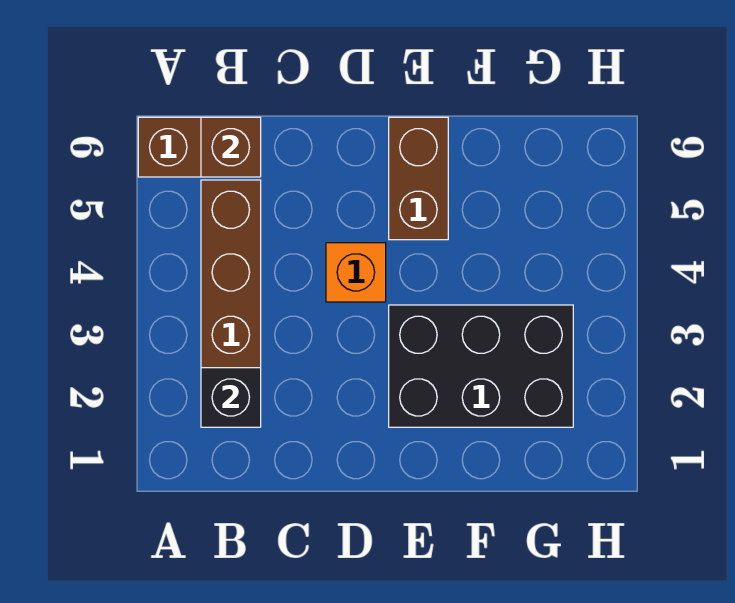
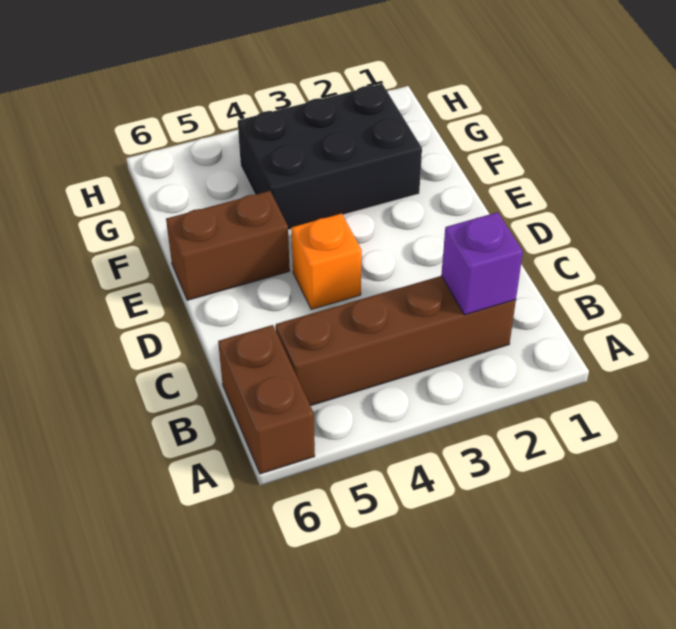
black 1x1 brick [201,368,261,427] -> purple 1x1 brick [441,212,523,315]
brown 1x1 brick [201,117,261,177] -> none
black 2x3 brick [389,305,573,427] -> black 2x3 brick turned to [238,84,422,230]

